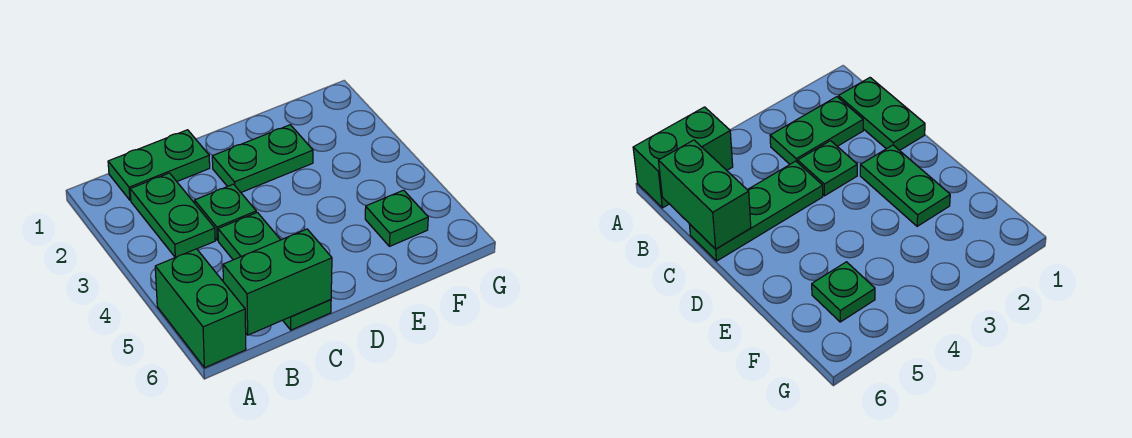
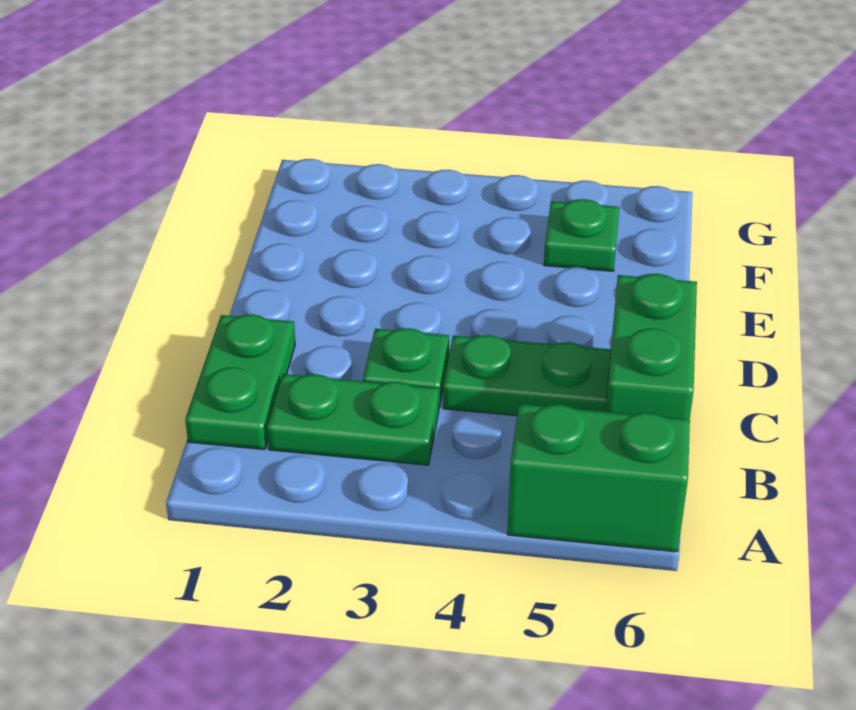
green 1x2 plate [212,125,313,192] -> none

